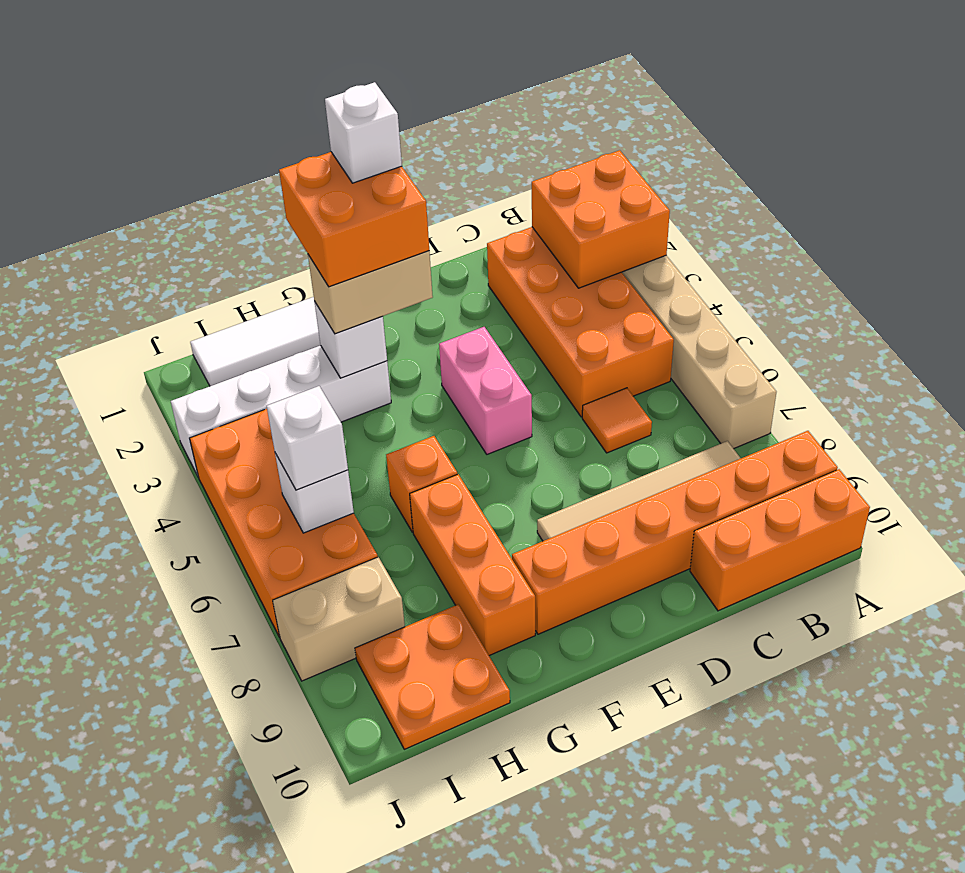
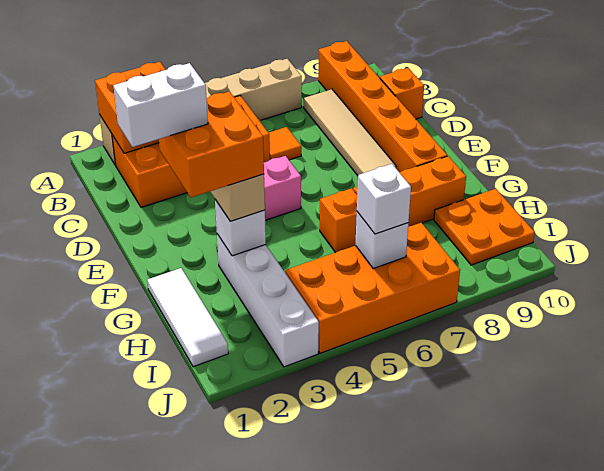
orange 1x3 brick [690,469,870,611] -> orange 1x1 brick [380,68,424,119]
white 1x1 brick [325,82,402,183] -> white 1x2 brick [113,63,208,147]
tan 1x2 brick [273,557,405,681] -> none

